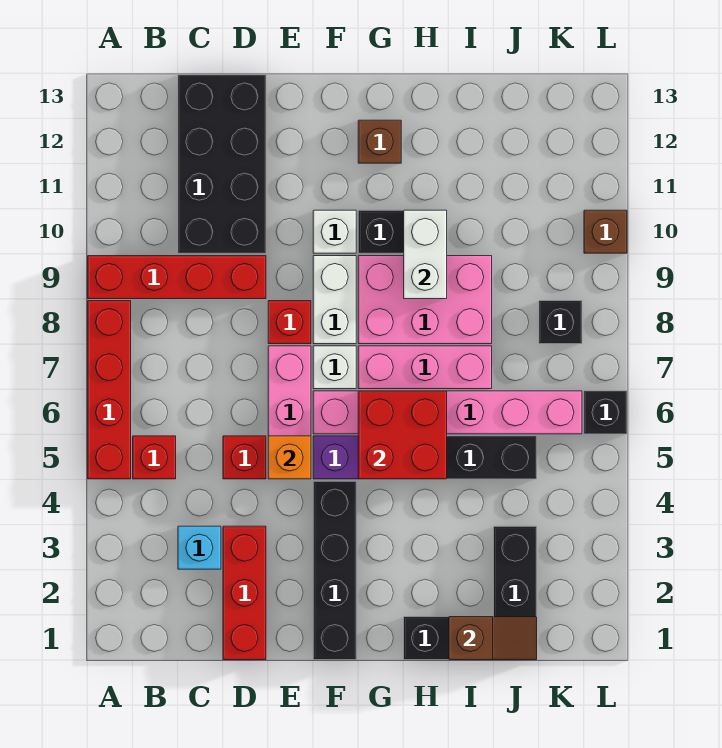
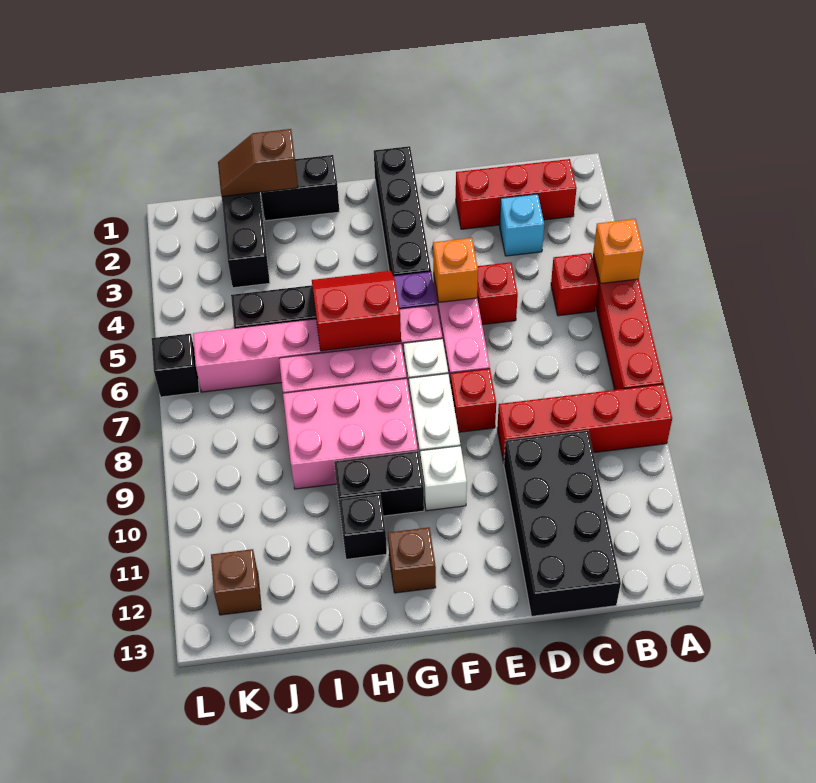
none -> orange 1x1 brick [593,219,643,284]
red 1x3 brick [223,526,266,660] -> red 1x3 brick turned to [456,159,577,229]
red 2x2 brick [358,391,447,479] -> red 2x2 slope [312,271,401,351]
white 1x2 brick [404,210,447,299] -> none
black 1x1 brick [539,301,582,344] -> black 1x1 brick moved to [339,494,387,559]
brown 1x1 brick [584,210,627,253] -> brown 1x1 brick moved to [211,549,261,615]

